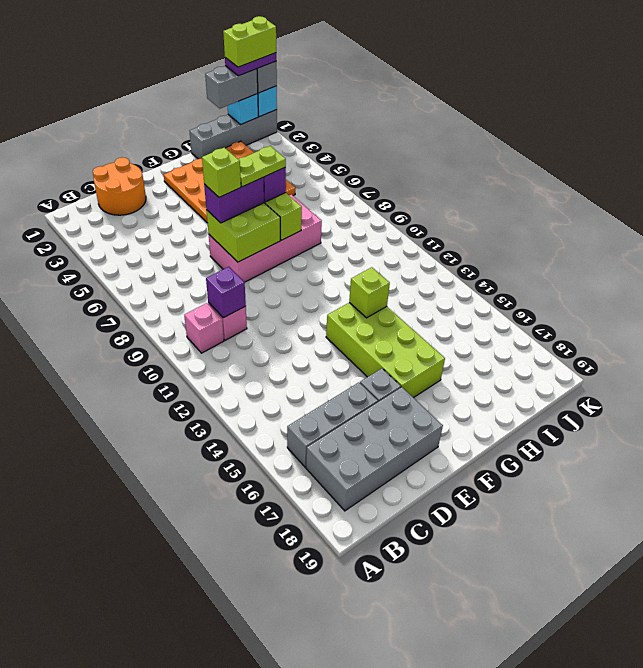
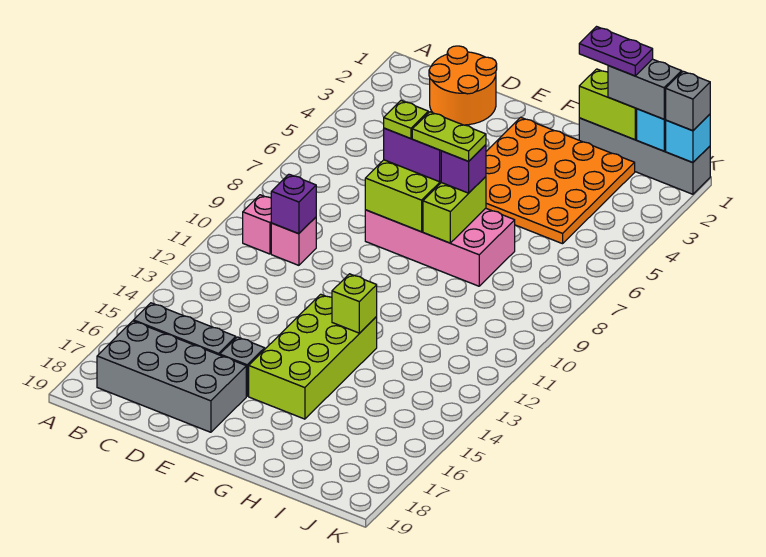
lime 1x1 brick [202,147,241,197] -> lime 1x1 plate [384,101,428,139]
purple 1x2 plate [225,53,276,76] -> purple 1x2 plate moved to [579,27,653,76]
lime 1x2 brick [223,16,276,67] -> lime 1x2 brick moved to [579,69,637,140]

